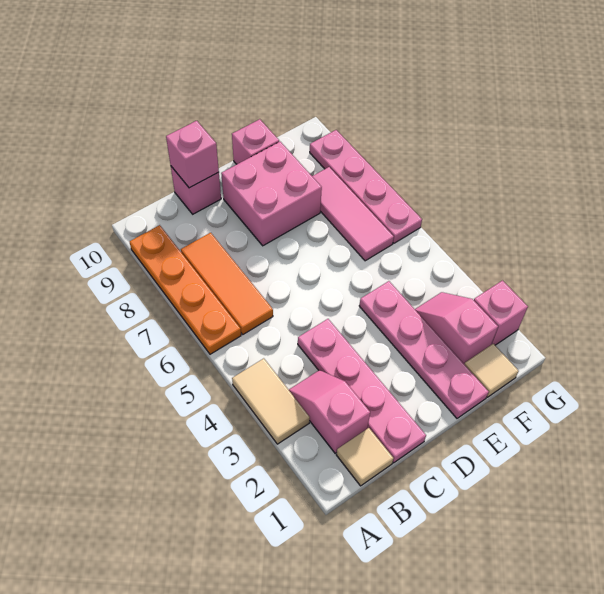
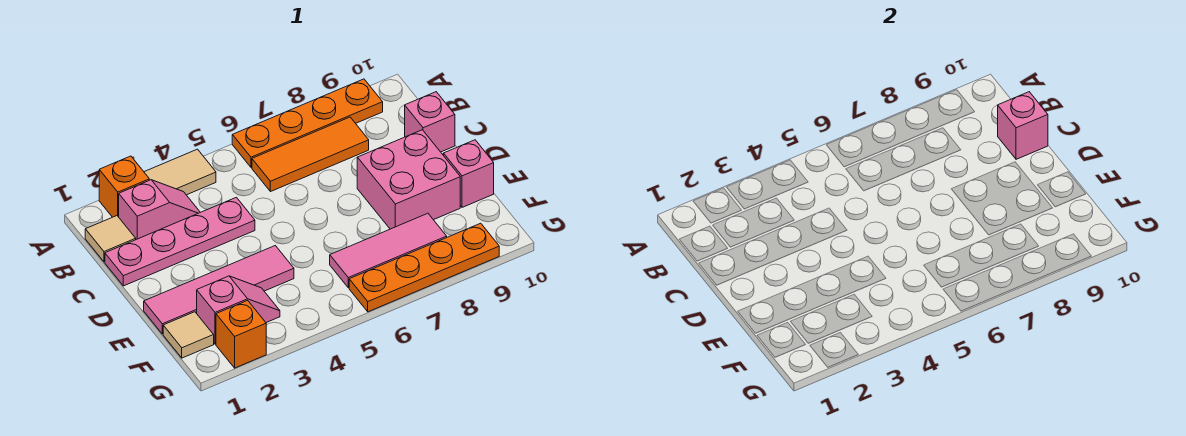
none -> orange 1x1 brick [99,156,149,217]
pink 1x4 plate [359,281,489,418] -> pink 1x4 tile [144,246,294,334]
pink 1x1 brick [474,281,528,345] -> orange 1x1 brick [216,300,266,368]
pink 1x4 plate [310,130,422,243] -> orange 1x4 plate [349,223,499,312]

